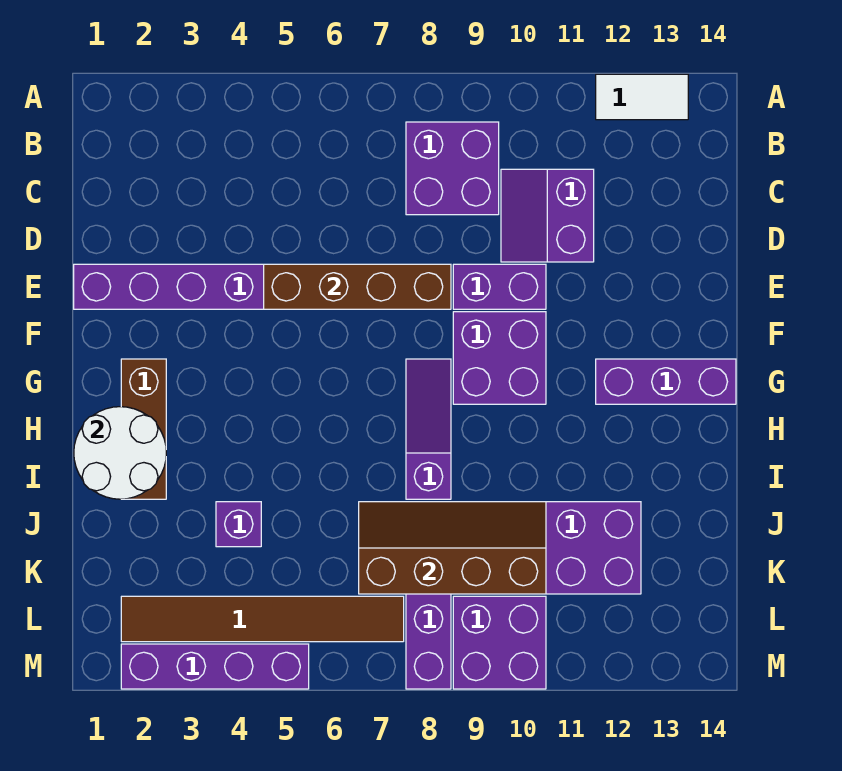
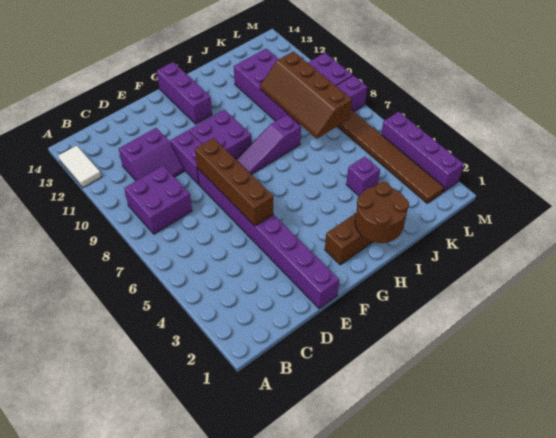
white 2x2 round brick [74,407,166,499] -> brown 2x2 round brick [355,182,409,243]

